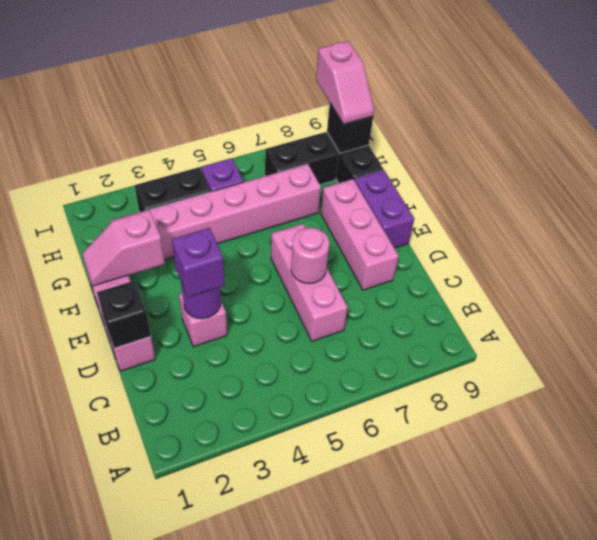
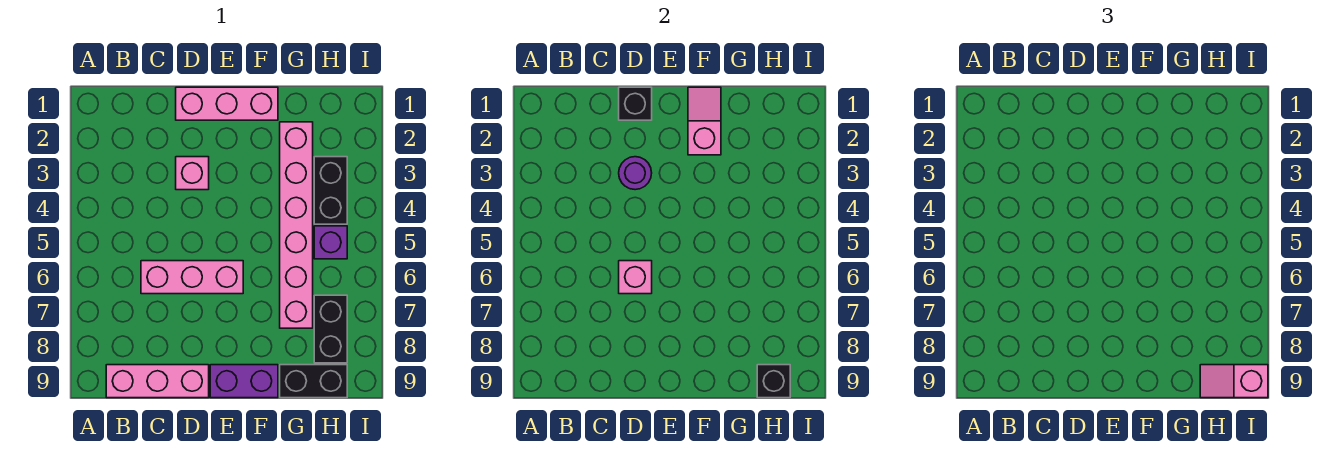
purple 1x1 brick [172,228,225,297] -> none
pink 1x1 round brick [291,228,329,284] -> pink 1x1 brick [619,261,652,294]
pink 1x3 brick [321,179,399,290] -> pink 1x3 brick moved to [106,365,209,398]

